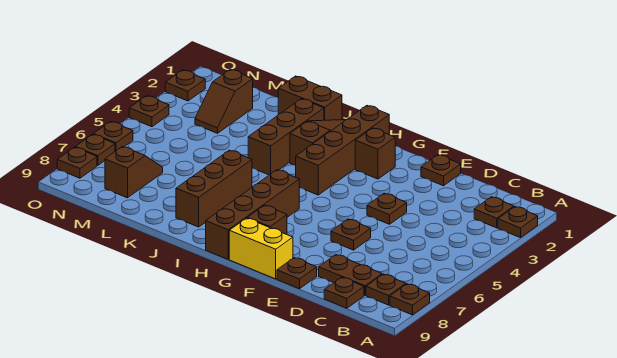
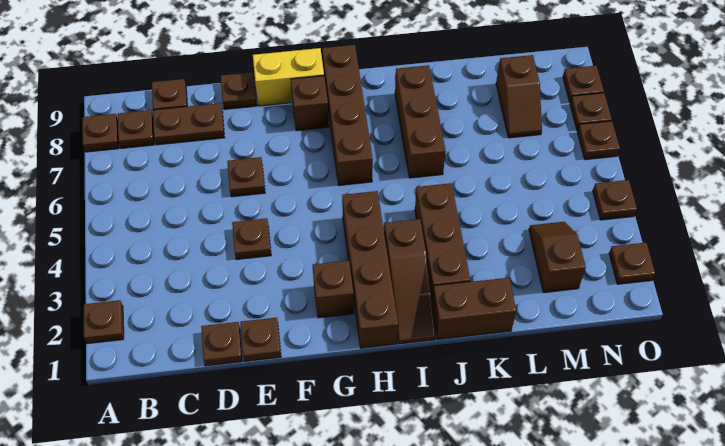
brown 1x1 plate [474,197,514,228] -> brown 1x1 plate moved to [201,322,242,366]

